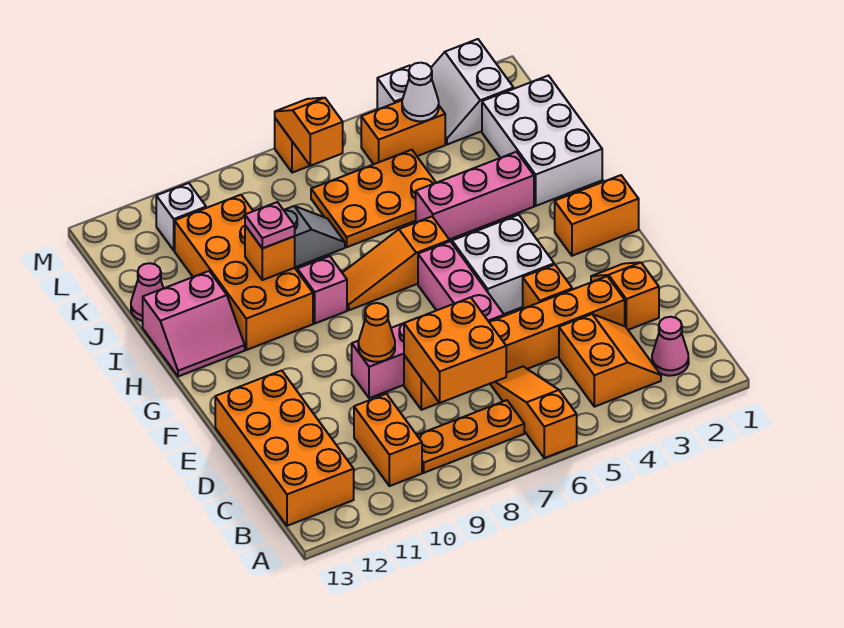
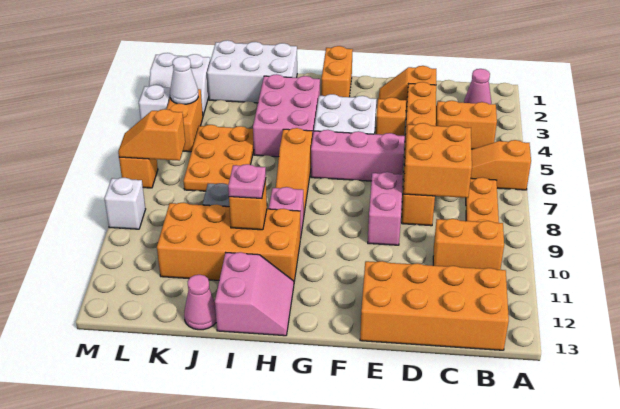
orange 1x1 cone [358,303,395,362] -> none
pink 1x3 brick [416,152,534,240] -> pink 2x3 brick [253,74,320,157]
white 1x1 brick [156,183,206,250] -> white 1x1 brick moved to [104,178,146,229]

